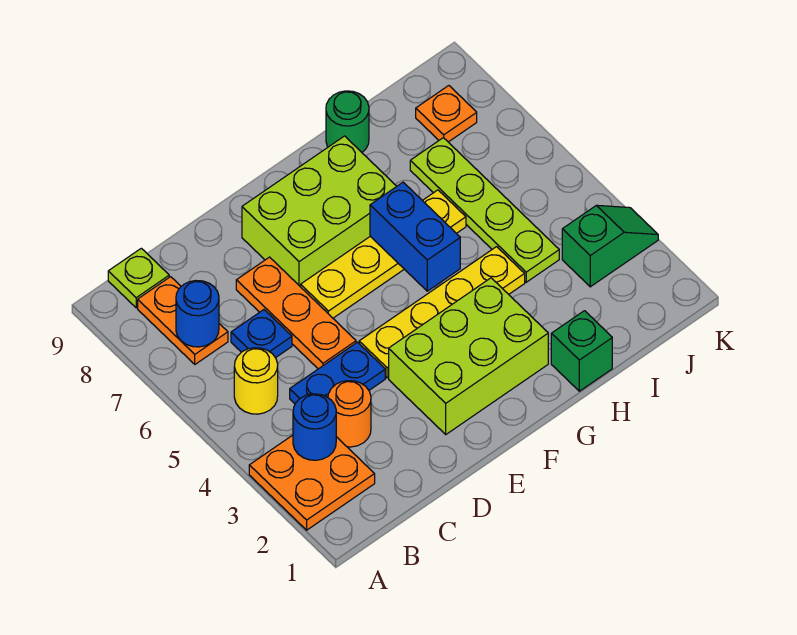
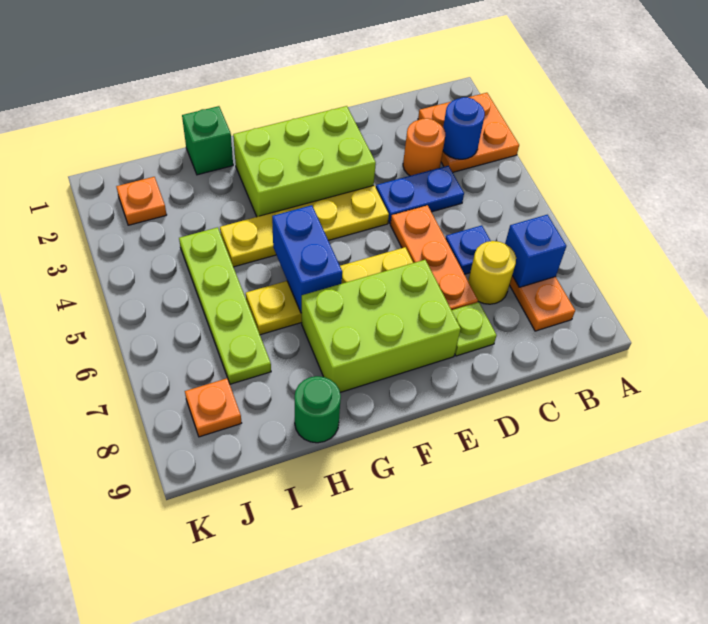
yellow 1x1 round brick [234,348,278,414] -> yellow 1x1 round brick moved to [468,241,516,304]
blue 1x1 round brick [176,281,219,347] -> blue 1x1 brick [505,215,566,287]
lime 1x1 plate [108,248,169,308] -> lime 1x1 plate moved to [452,302,497,356]
none -> orange 1x1 plate [116,177,167,225]
green 1x2 slope [562,205,658,287] -> none

